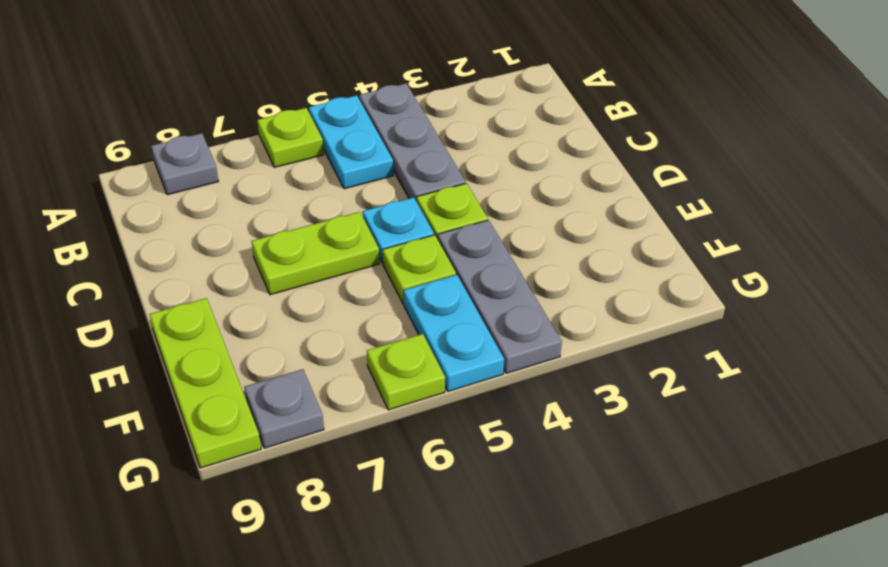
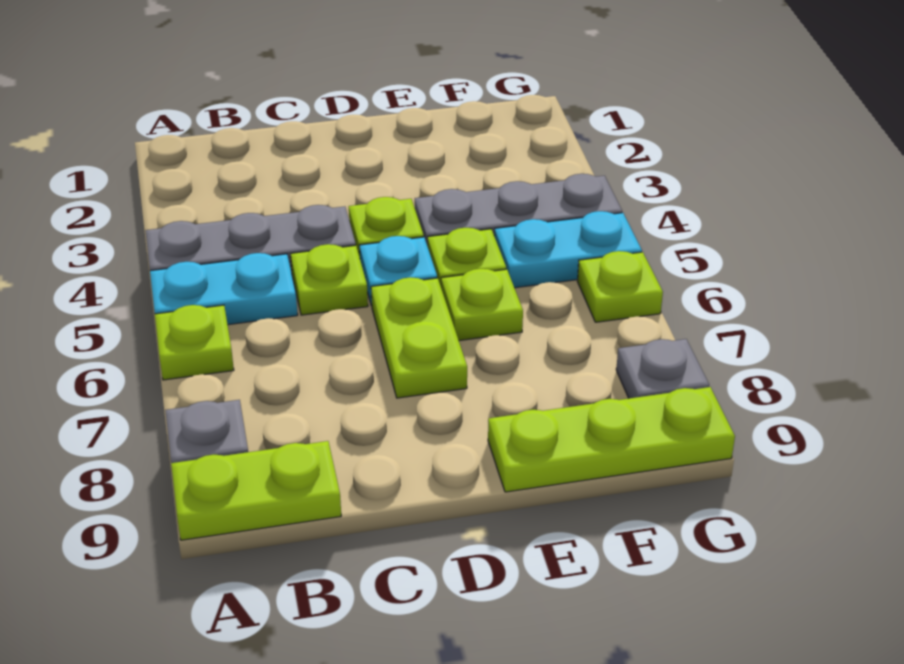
none -> lime 1x2 plate [171,441,341,540]
none -> lime 1x1 plate [291,244,368,315]
none -> lime 1x1 plate [441,269,523,341]

